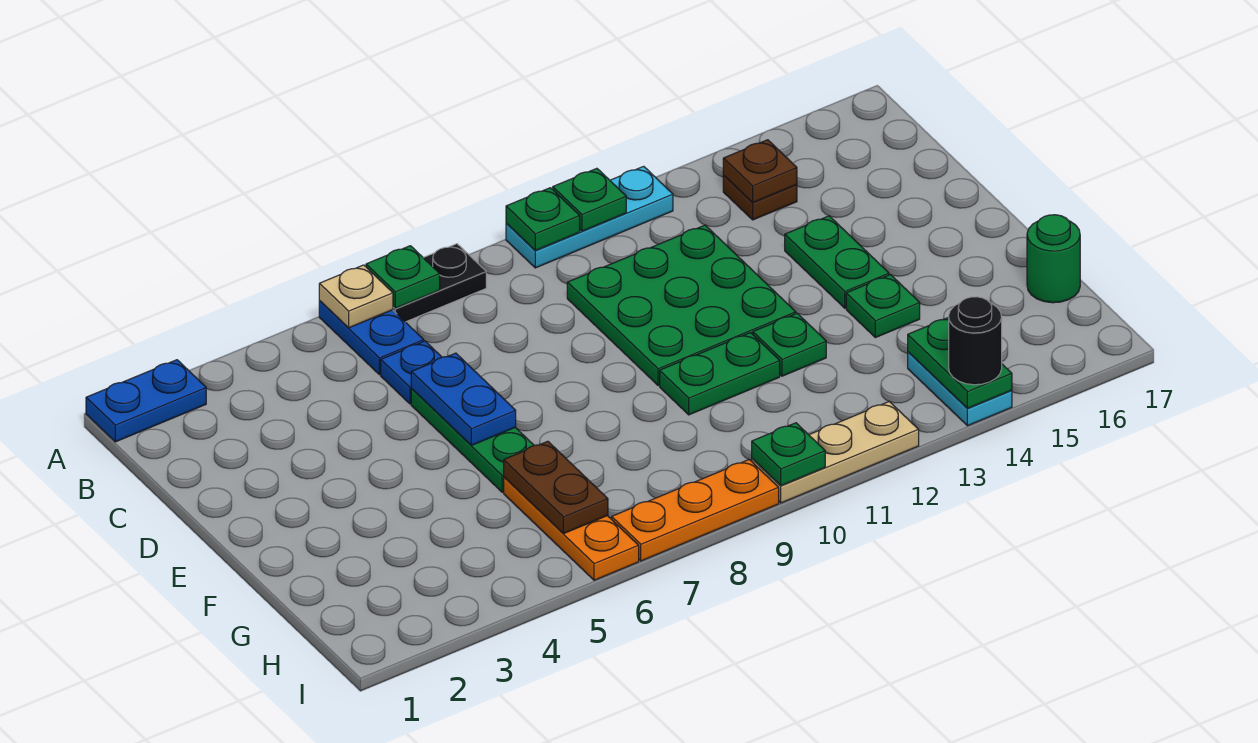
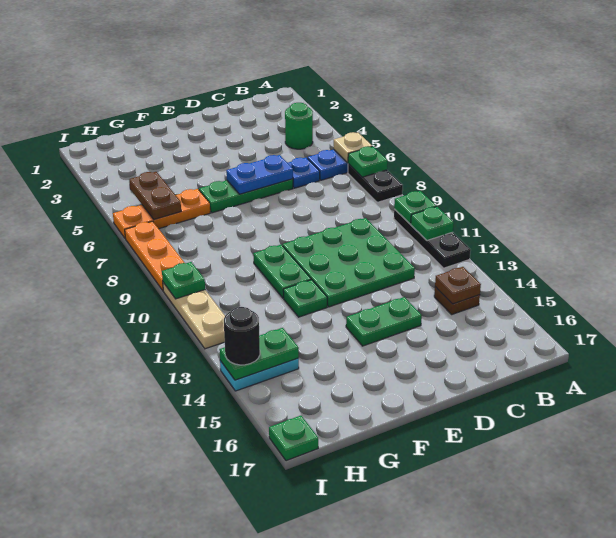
blue 1x2 plate [86,360,206,442] -> none
cyan 1x3 plate [506,166,673,268] -> black 1x3 plate [394,209,471,268]
green 1x1 plate [846,275,920,338] -> green 1x1 plate moved to [269,416,318,461]
brown 1x2 plate [504,441,608,534] -> brown 1x2 plate turned to [129,172,181,220]
green 1x1 round brick [1027,215,1080,303] -> green 1x1 round brick moved to [285,103,313,149]

